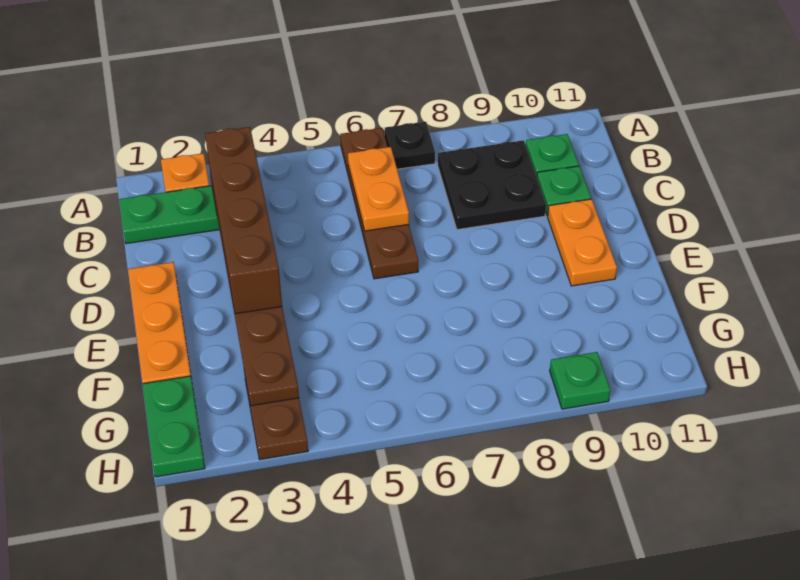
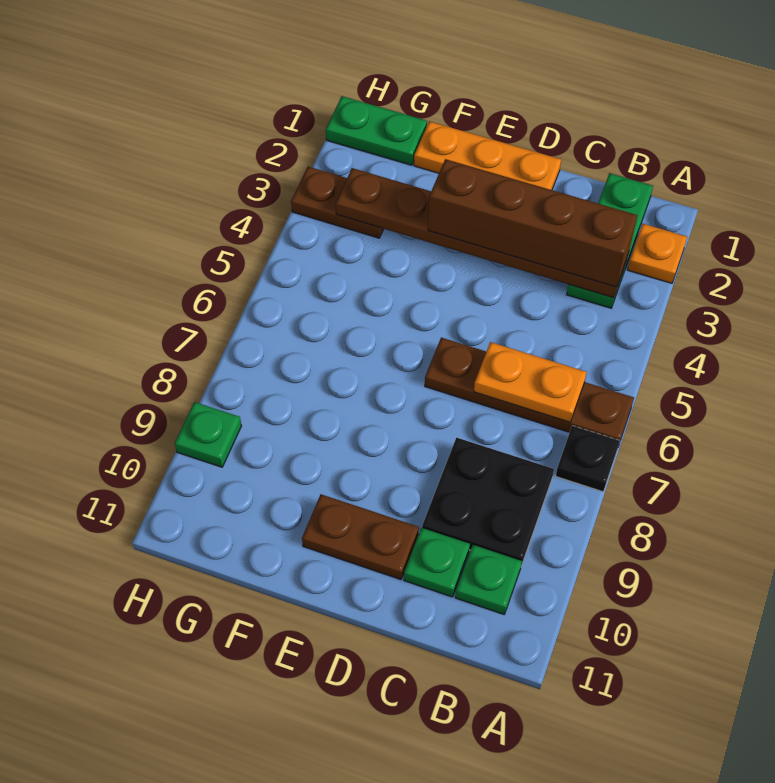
orange 1x2 plate [548,199,617,286] -> brown 1x2 plate [302,494,419,580]

